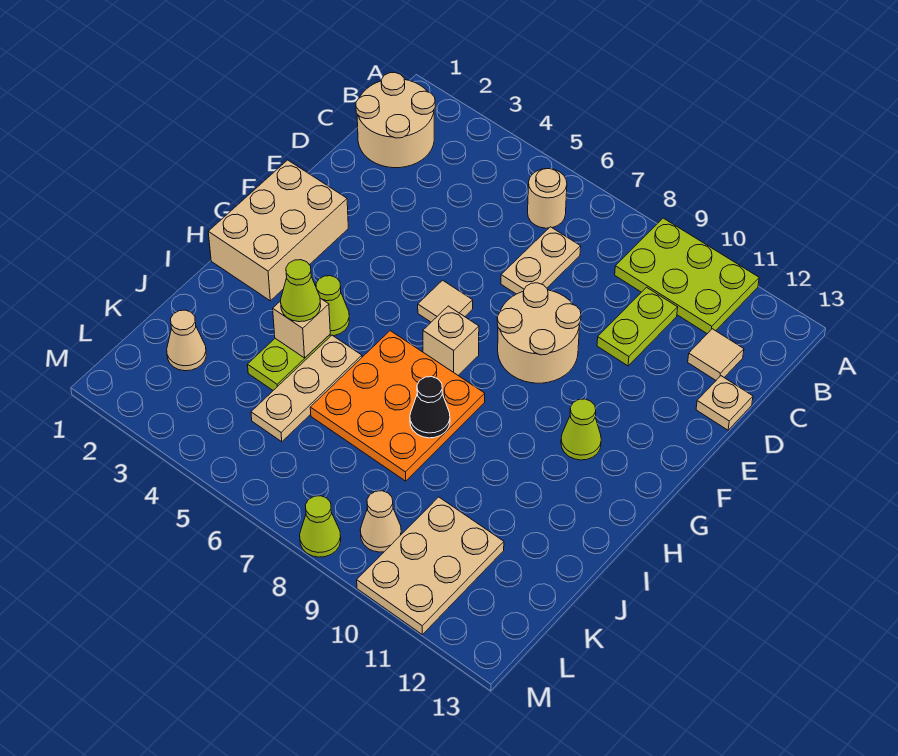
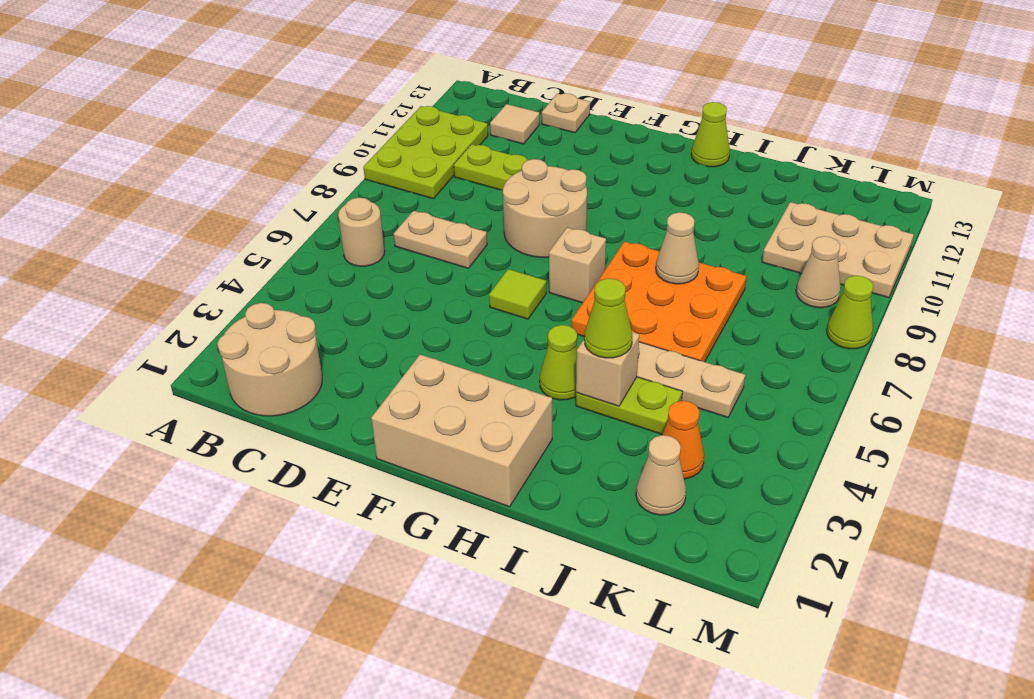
tan 1x1 tile [418,280,473,322] -> lime 1x1 tile [489,269,546,319]
lime 1x1 cone [561,399,601,460] -> lime 1x1 cone moved to [691,102,730,167]
black 1x1 cone [410,377,450,438] -> tan 1x1 cone [656,212,699,284]
none -> orange 1x1 cone [662,401,704,479]

